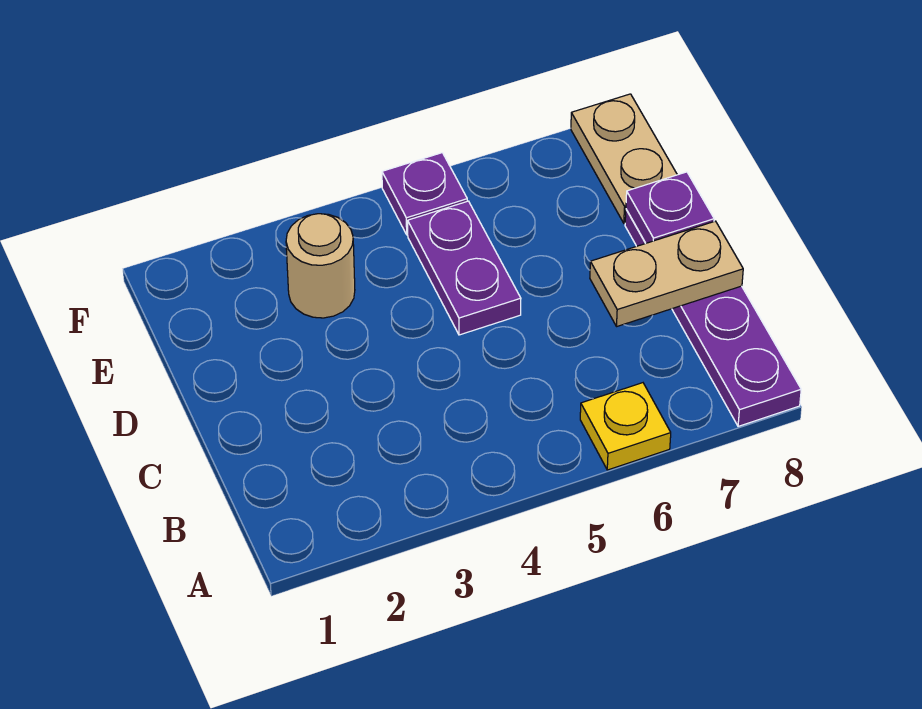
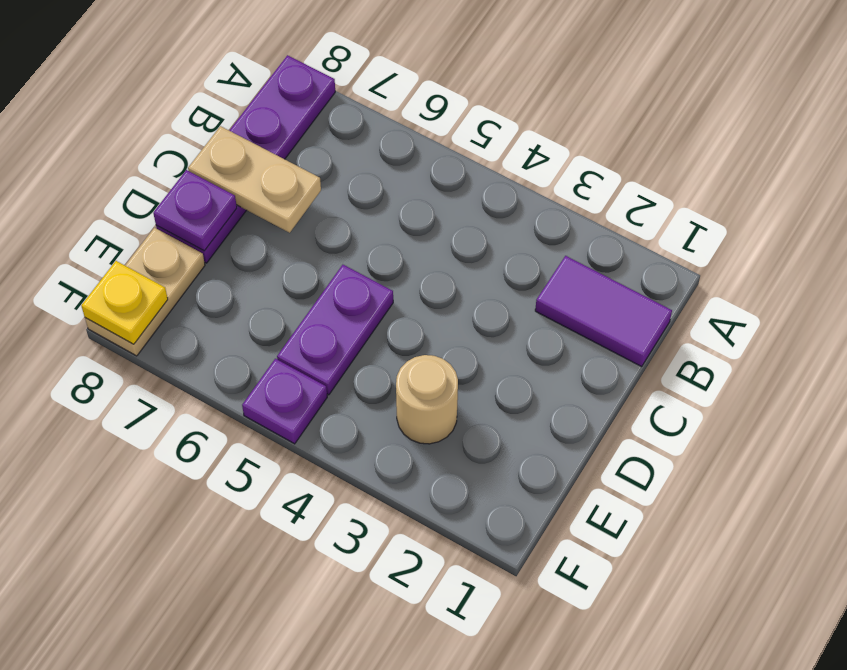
yellow 1x1 plate [580,383,671,470] -> yellow 1x1 plate moved to [81,261,168,344]
none -> purple 1x2 tile [535,256,672,367]

